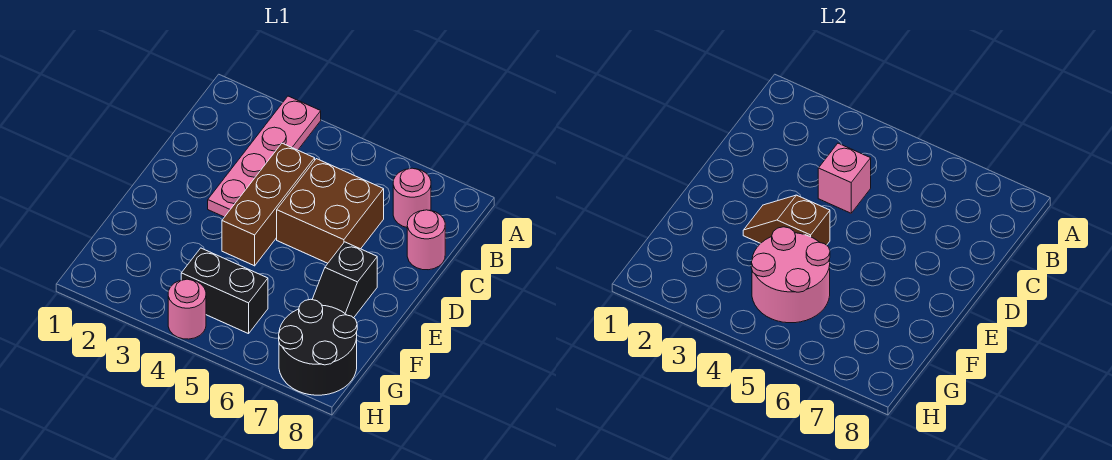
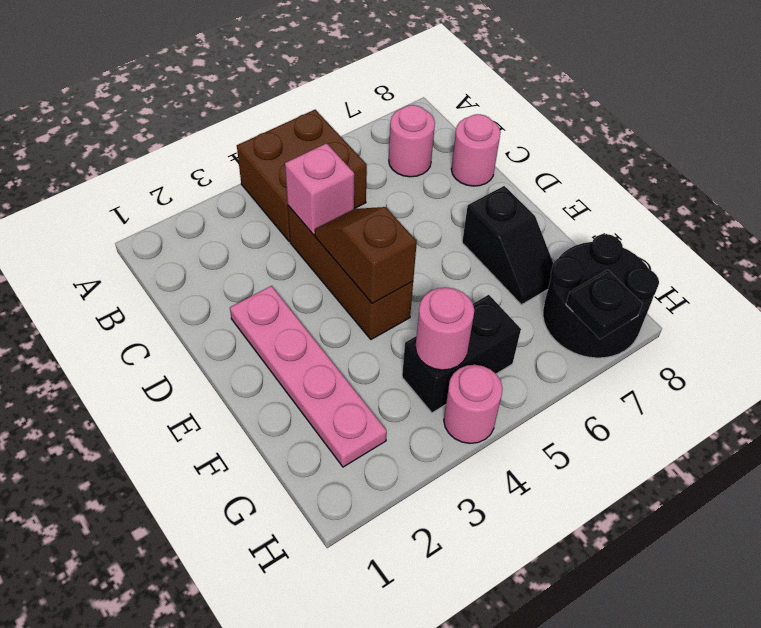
pink 1x4 plate [208,96,321,217] -> pink 1x4 plate moved to [230,286,387,467]
brown 2x2 brick [277,159,384,263] -> brown 2x2 brick moved to [237,110,367,241]
brown 1x2 slope [743,195,830,245] -> brown 1x2 slope turned to [315,207,417,304]
pink 2x2 round brick [751,227,830,323] -> pink 1x1 round brick [416,287,475,370]
none -> black 1x1 plate [566,270,643,339]

